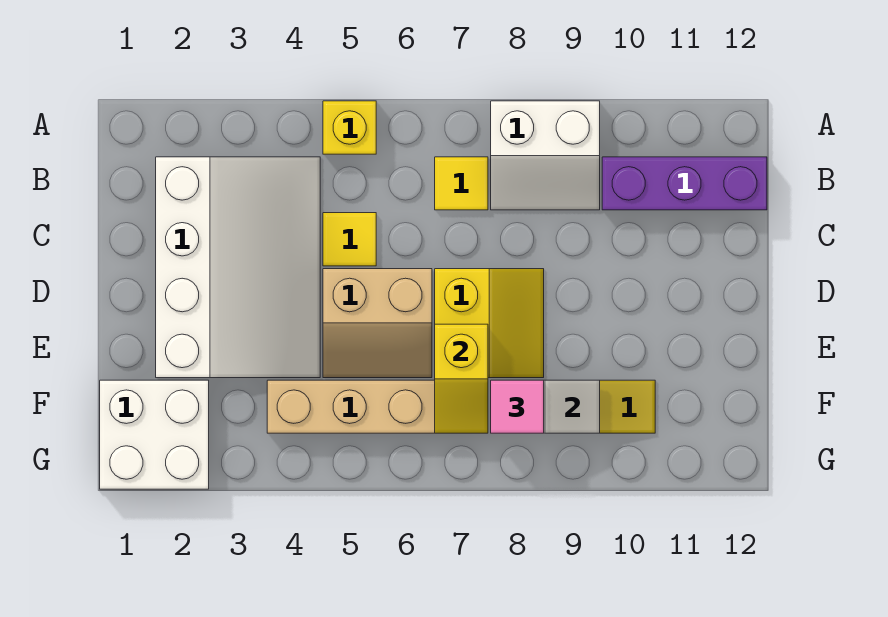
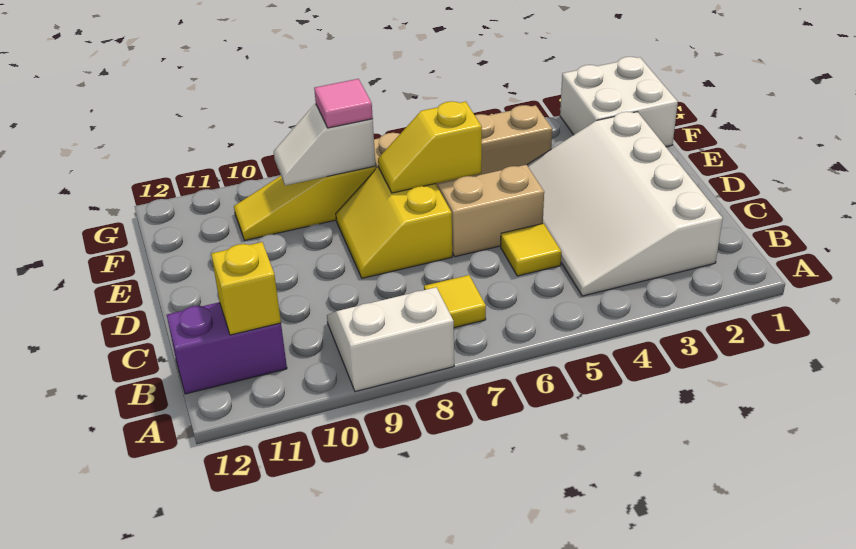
yellow 1x1 brick [323,101,376,154] -> yellow 1x1 brick moved to [211,242,281,335]
purple 1x3 brick [602,157,767,210] -> purple 1x2 brick [167,302,287,394]
yellow 1x2 slope [435,324,488,433] -> yellow 1x2 slope turned to [378,101,482,193]

